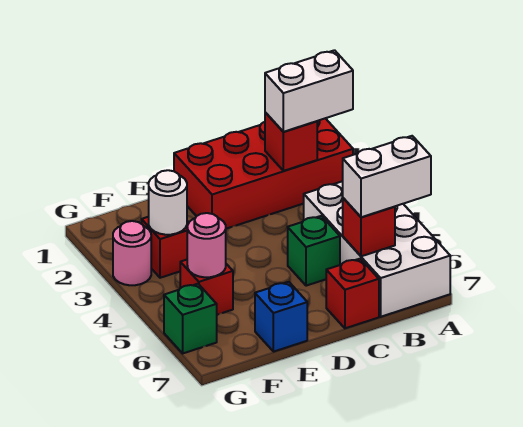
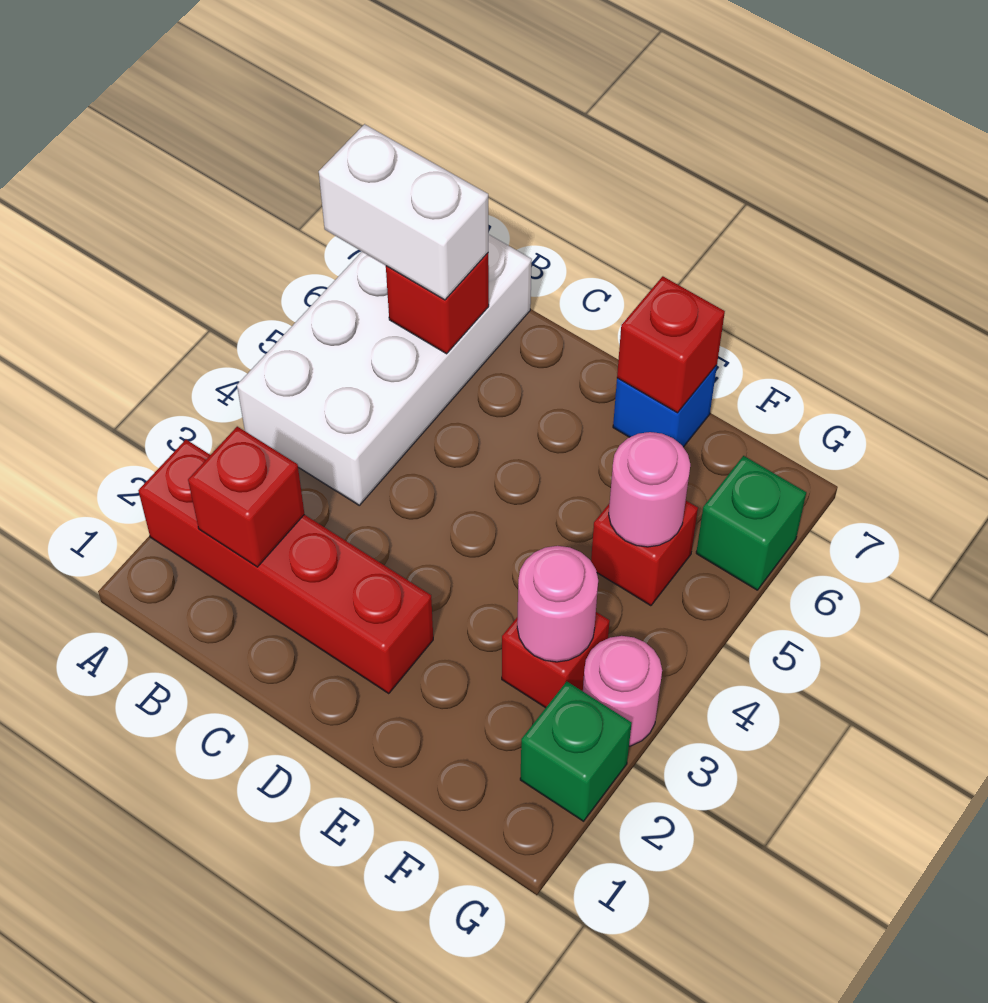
red 2x4 brick [174,118,353,229] -> red 1x4 brick [138,440,433,693]
white 1x2 brick [265,50,353,132] -> none
green 1x1 brick [288,216,340,286] -> green 1x1 brick moved to [520,682,632,821]
red 1x1 brick [326,259,379,328] -> red 1x1 brick moved to [617,276,725,413]
white 1x1 round brick [149,170,187,235] -> pink 1x1 round brick [517,546,598,662]

